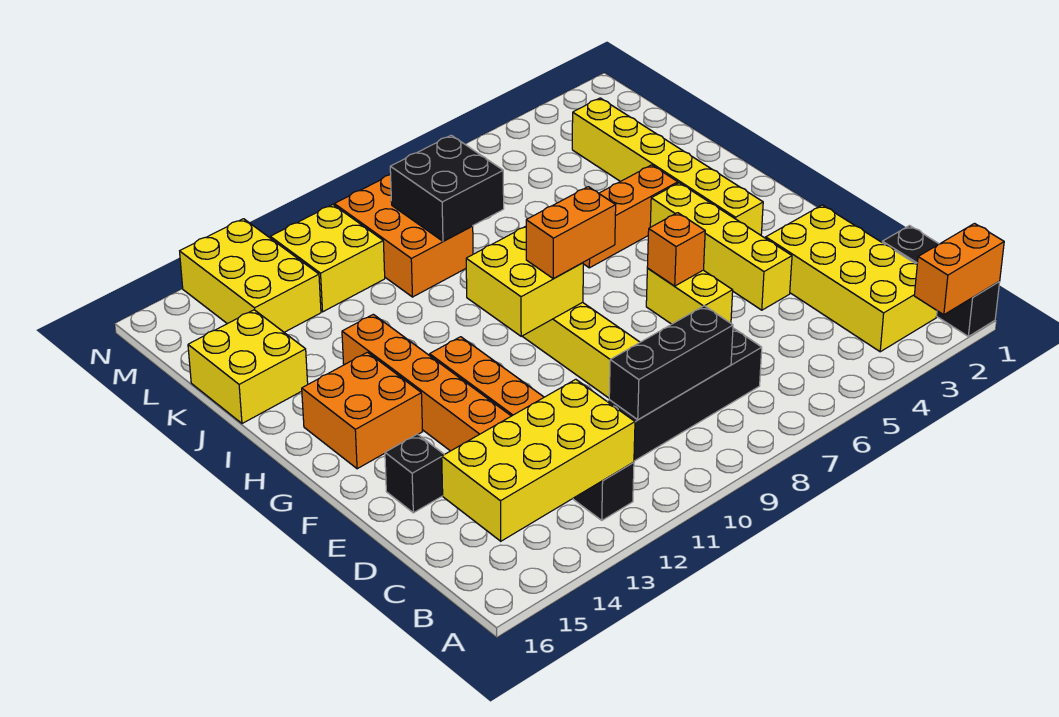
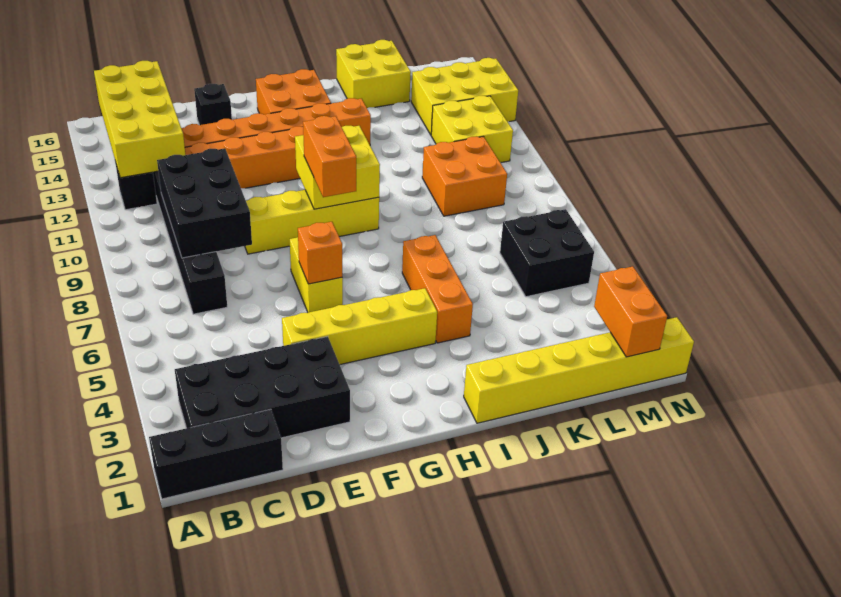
orange 1x2 brick [914,224,1004,315] -> orange 1x2 brick moved to [594,266,667,357]
yellow 2x4 brick [766,205,937,352] -> black 2x4 brick [175,336,350,438]
black 1x3 brick [609,306,733,420] -> black 2x3 brick [157,148,252,258]
yellow 1x2 brick [646,269,733,324] -> yellow 1x2 brick turned to [290,237,343,312]
yellow 1x6 brick [572,98,763,235] -> yellow 1x6 brick moved to [464,317,694,423]
black 2x2 brick [390,135,504,241] -> black 2x2 brick moved to [500,209,594,297]
orange 2x3 brick [334,175,473,297] -> orange 2x2 brick [422,136,507,216]

